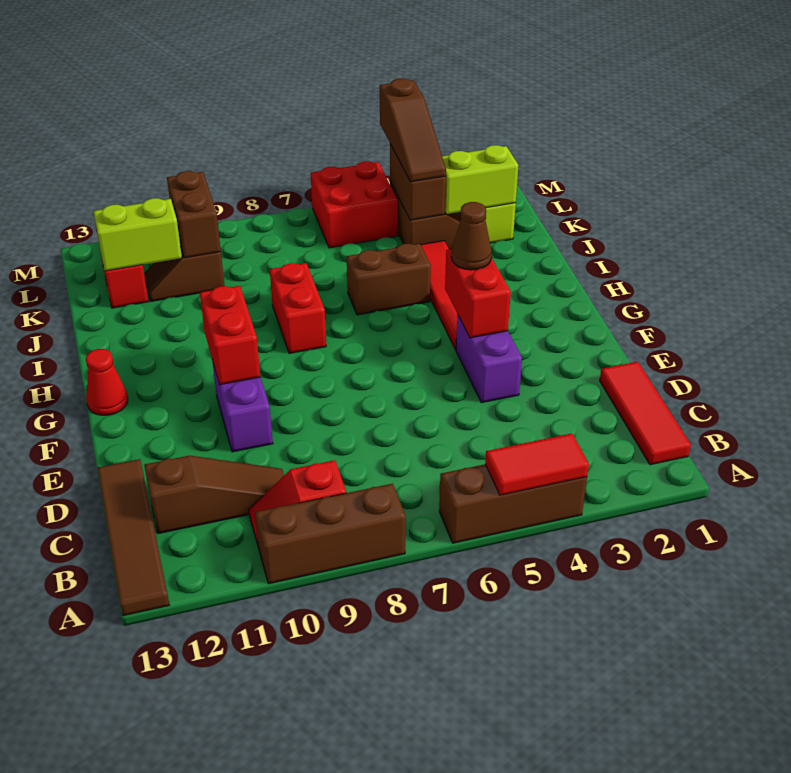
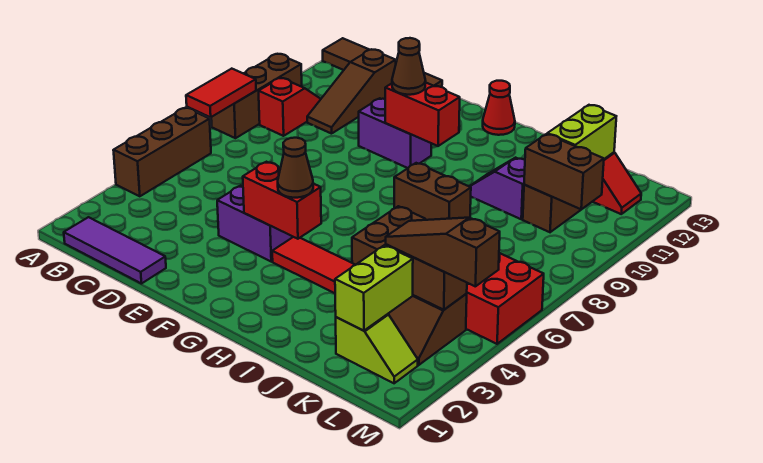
red 1x2 tile [485,433,589,495] -> red 1x2 tile moved to [186,69,256,117]
red 1x3 tile [600,362,691,465] -> purple 1x3 tile [64,217,166,284]
none -> brown 1x1 cone [392,38,426,95]
red 1x2 brick [270,263,326,354] -> brown 1x2 brick [394,163,471,220]
none -> purple 1x2 slope [469,158,525,219]

